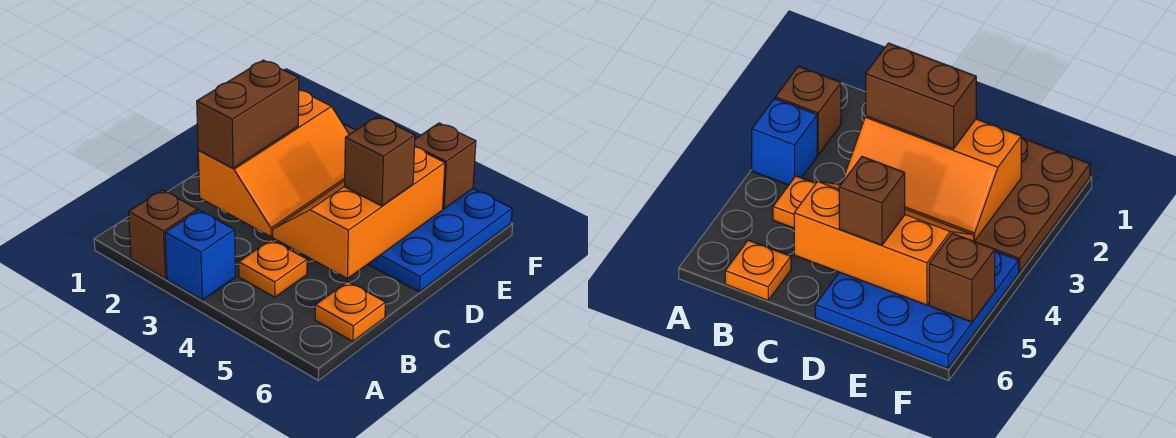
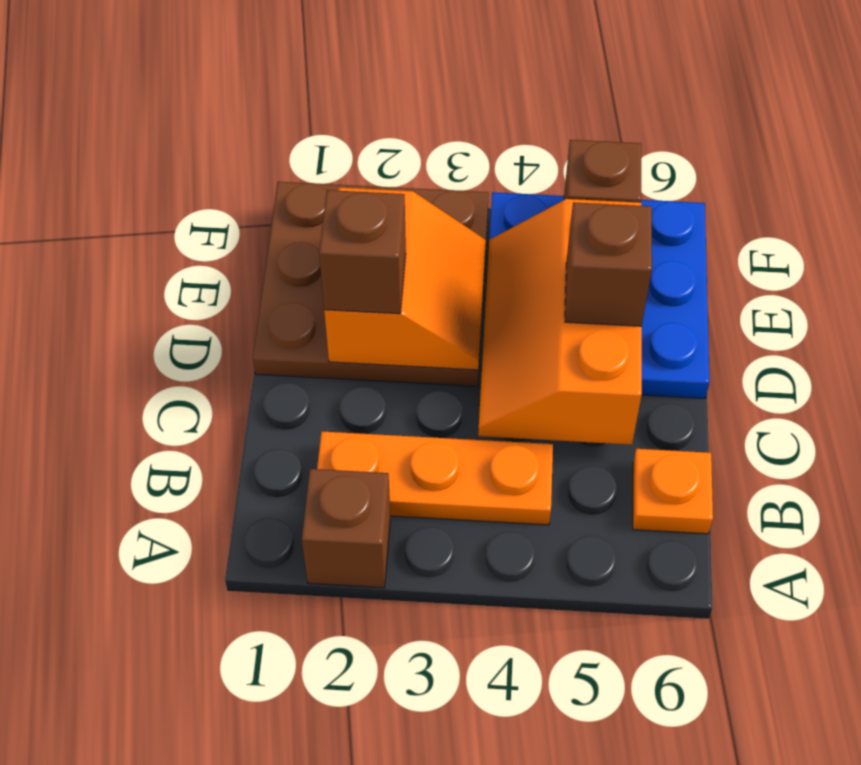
blue 1x1 brick [165,210,236,300] -> none
orange 1x1 plate [239,240,307,297] -> orange 1x3 plate [317,431,553,525]
orange 2x3 slope [198,90,349,237] -> orange 2x2 slope [324,188,486,370]
brown 1x2 brick [197,60,299,168] -> brown 1x1 brick [319,190,406,314]

